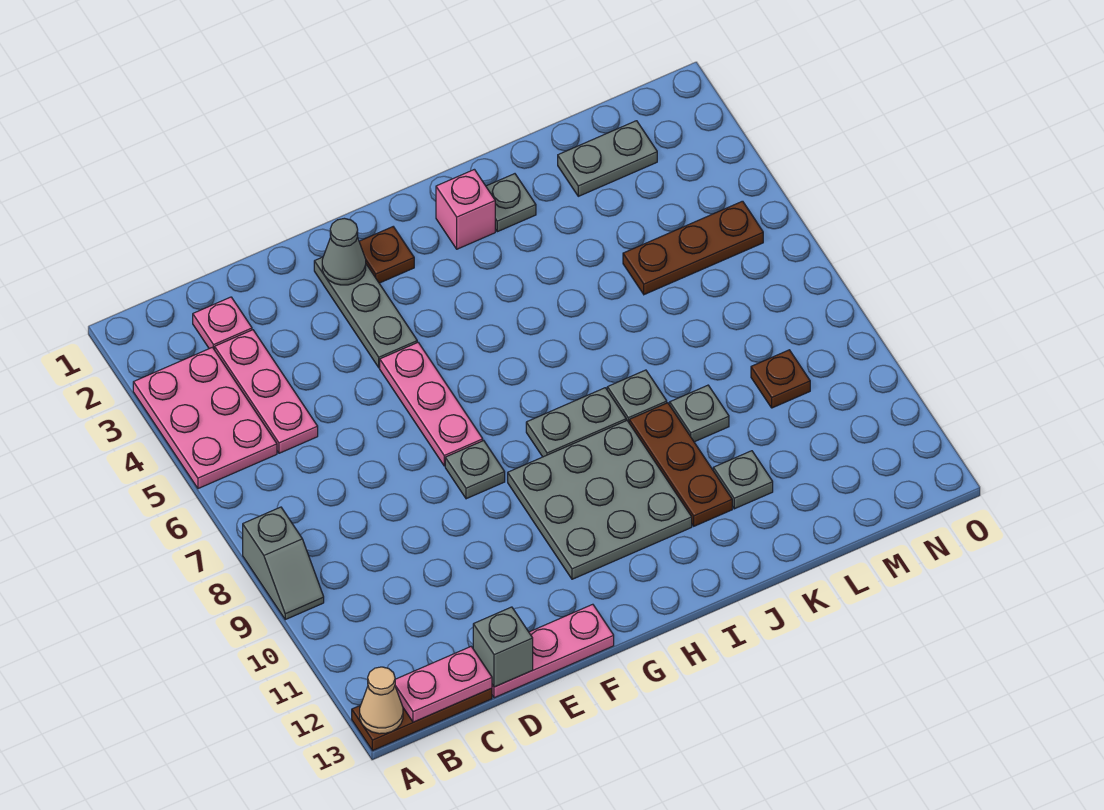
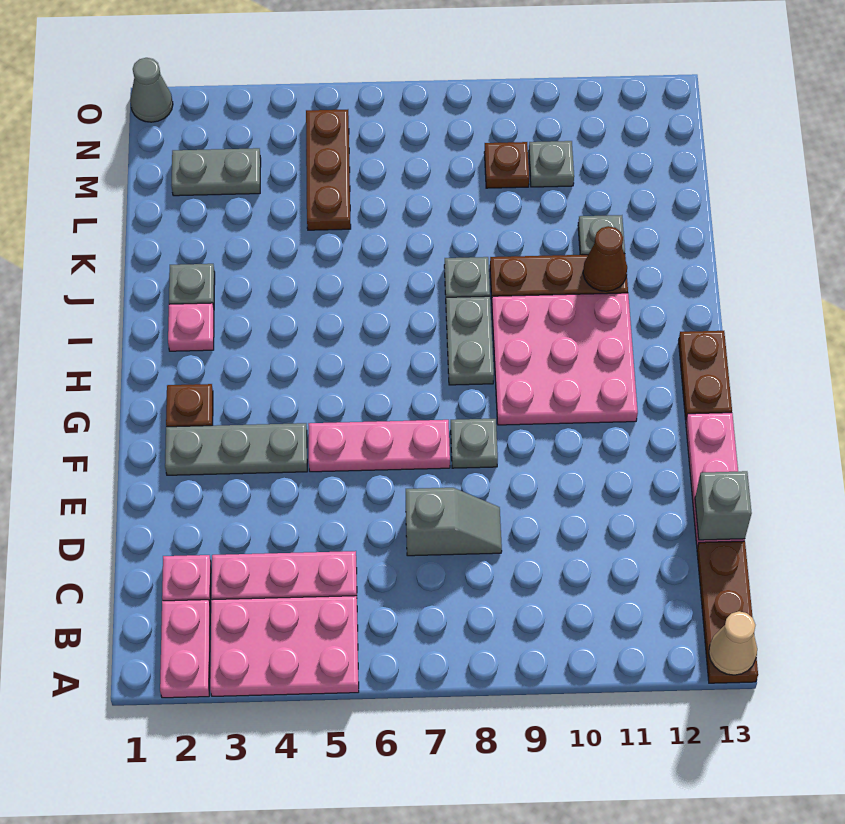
grey 1x2 slope [243,507,324,620] -> grey 1x2 slope moved to [406,488,502,556]
pink 1x2 plate [395,647,492,722] -> pink 1x2 plate moved to [160,600,210,698]
grey 1x1 cone [322,218,366,285] -> grey 1x1 cone moved to [130,58,173,122]
grey 3x3 plate [508,420,692,579] -> pink 3x3 plate [492,293,638,425]
none -> brown 1x2 plate [679,331,732,420]
pink 1x1 brick [436,169,495,249] -> pink 1x1 plate [168,303,214,351]
none -> brown 1x1 cone [583,226,627,291]
grey 1x1 plate [670,385,729,442] -> grey 1x1 plate moved to [529,141,574,187]
grey 1x2 plate [558,121,657,196] -> grey 1x2 plate turned to [171,148,261,196]

